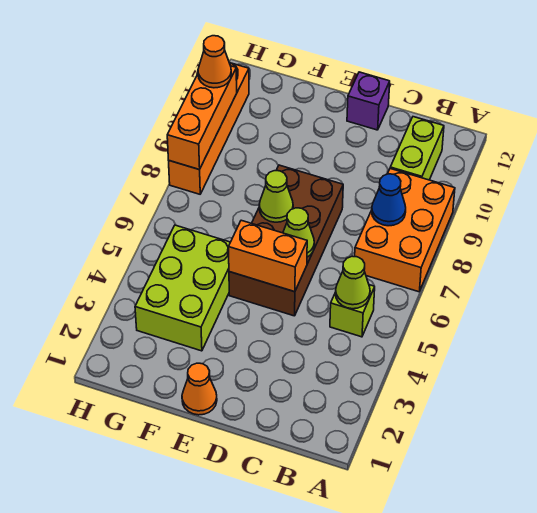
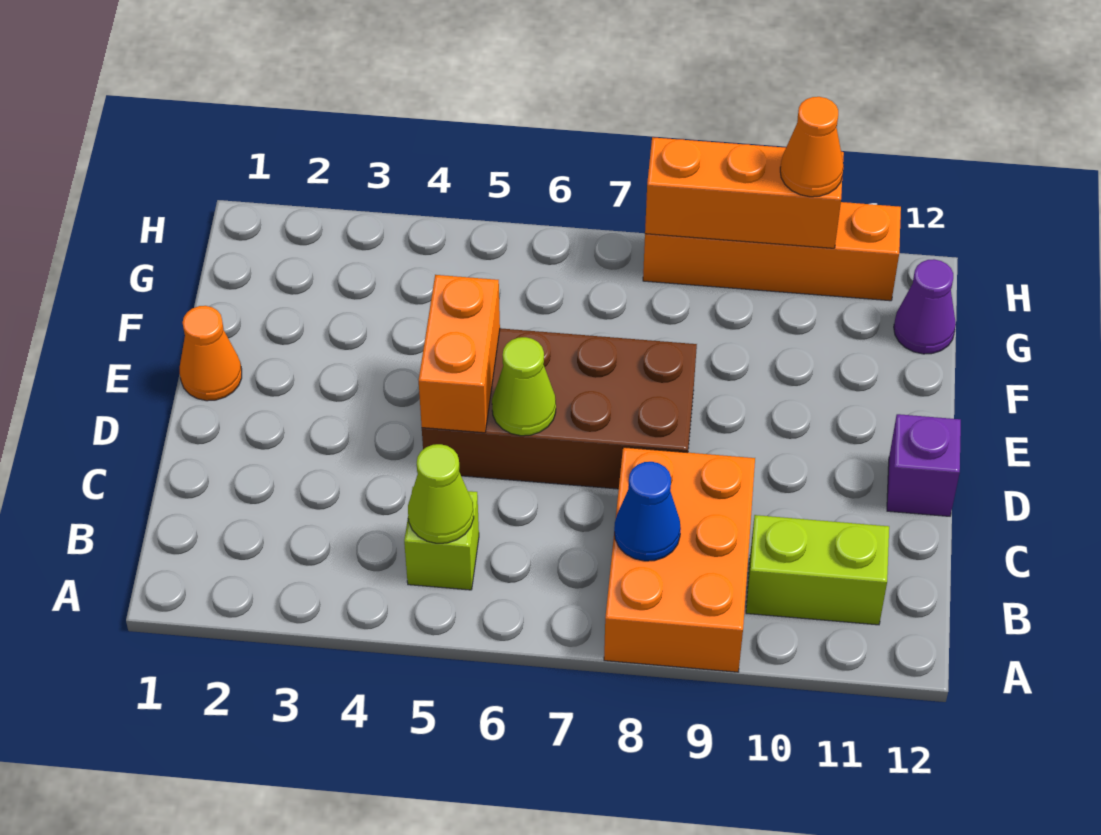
orange 2x3 brick [355,169,455,292] -> orange 2x3 brick turned to [604,447,755,672]
lime 1x1 cone [259,171,293,222] -> none
lime 2x3 brick [135,225,230,351] -> none
none -> purple 1x1 cone [894,259,956,354]

